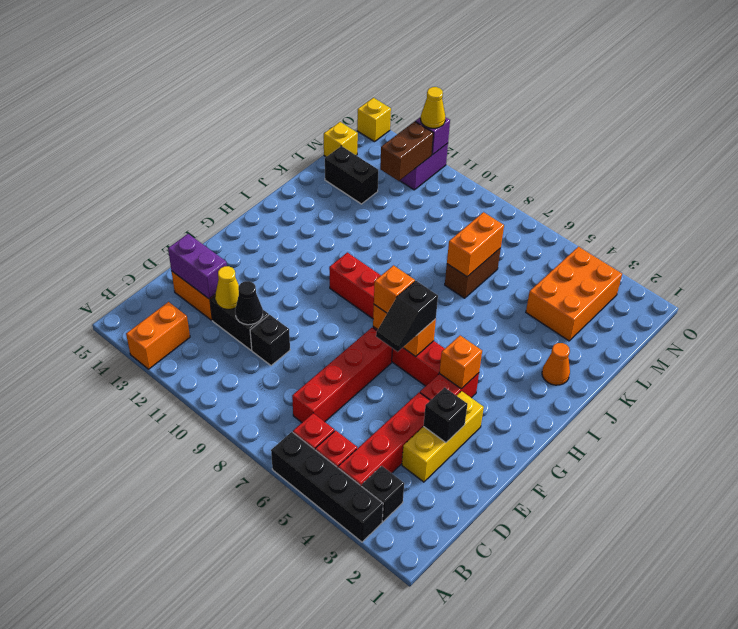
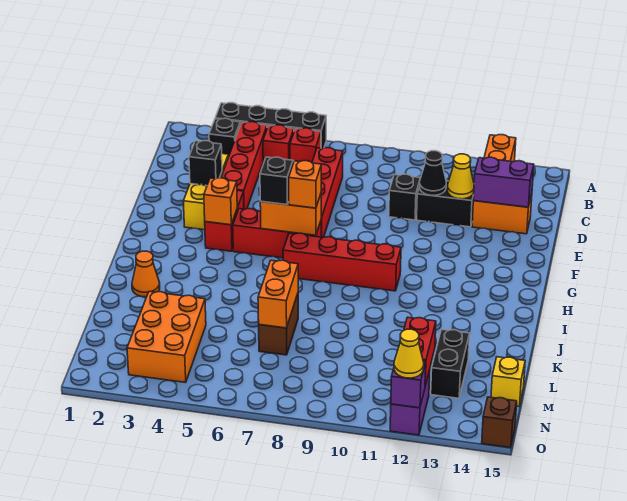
black 1x2 brick [325,146,378,204] -> black 1x2 brick turned to [431,329,470,398]
brown 1x2 brick [380,121,433,181] -> red 1x2 brick [404,317,436,386]
yellow 1x1 brick [357,98,391,142] -> brown 1x1 brick [482,397,517,448]

